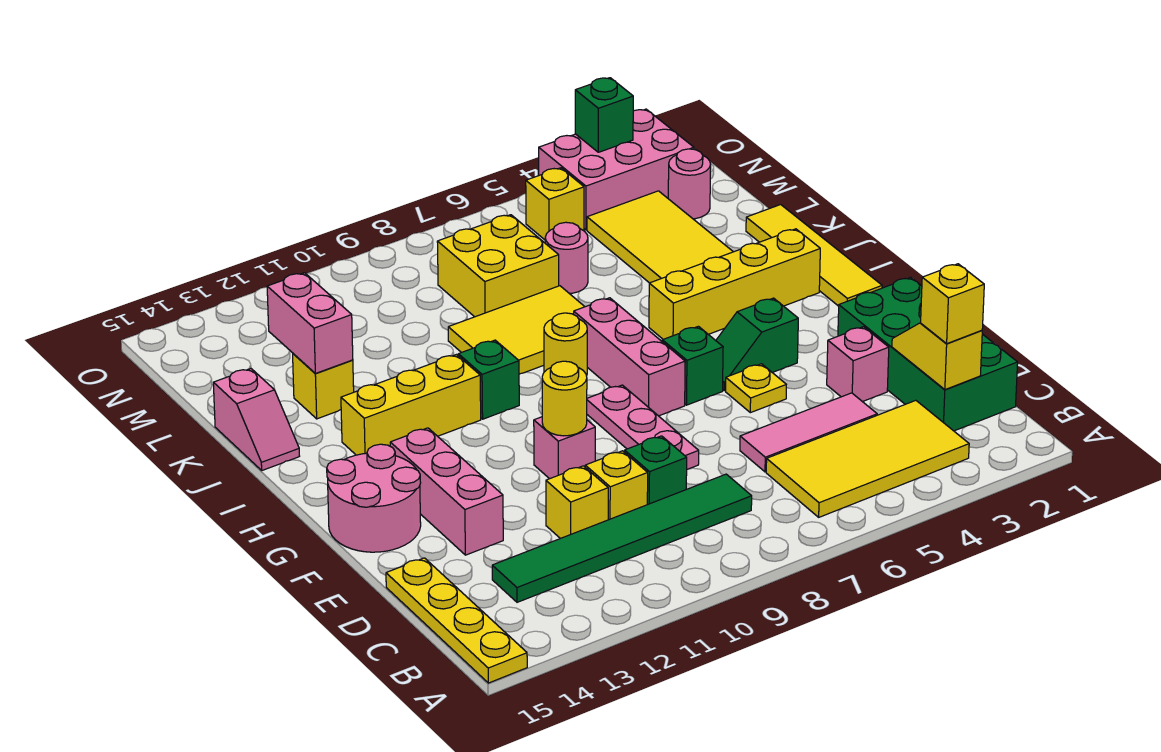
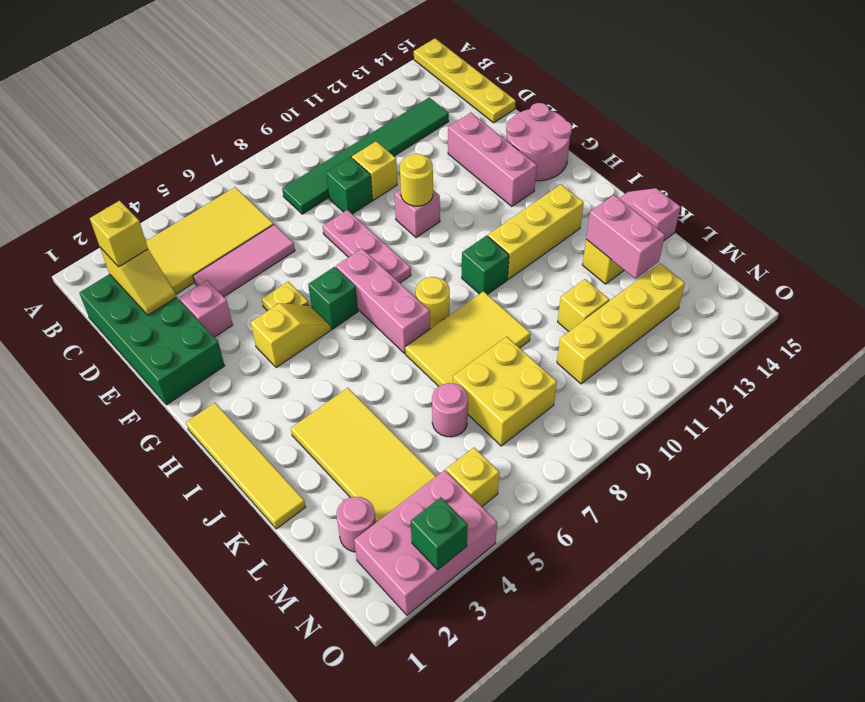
yellow 1x1 brick [546,466,608,539] -> yellow 1x1 brick moved to [558,279,609,331]
green 1x2 slope [716,298,798,391] -> yellow 1x2 slope [251,303,331,368]
yellow 1x4 brick [649,229,820,339] -> yellow 1x4 brick moved to [557,263,685,384]

